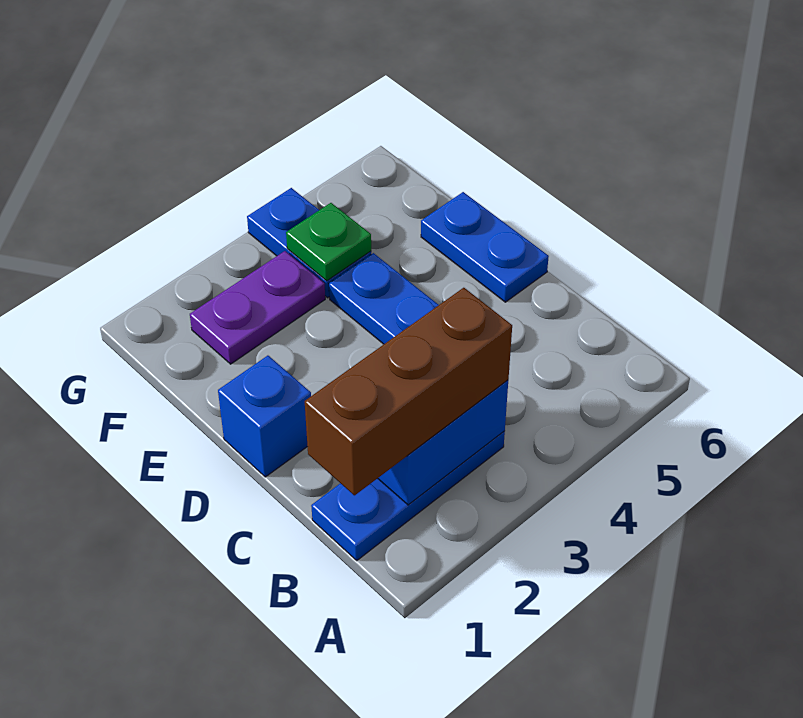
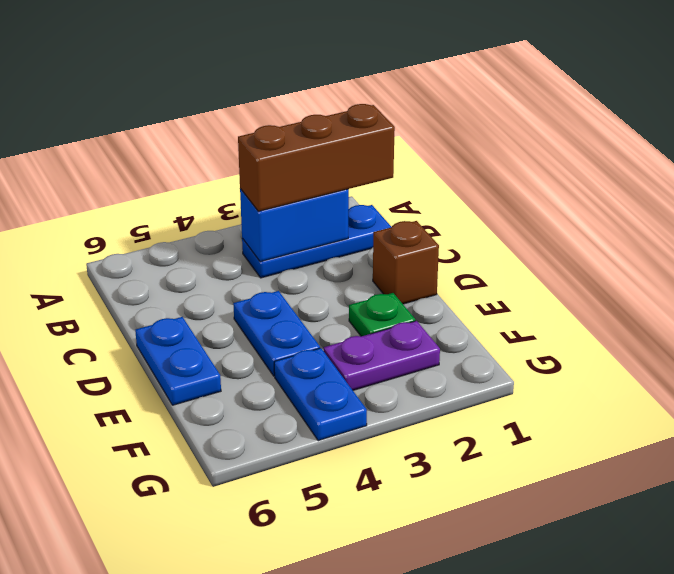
blue 1x1 brick [218,356,311,477] -> brown 1x1 brick [373,221,439,304]
green 1x1 plate [286,203,371,281] -> green 1x1 plate moved to [349,293,416,336]

